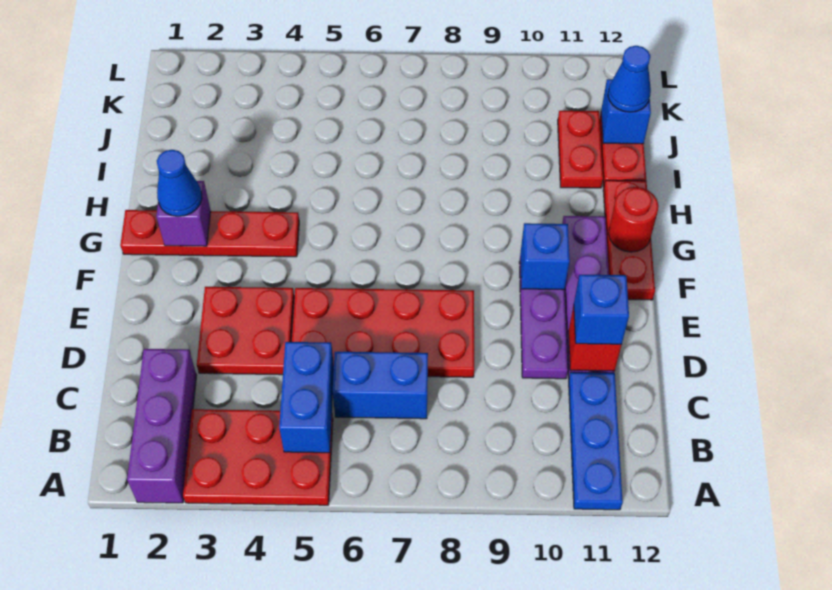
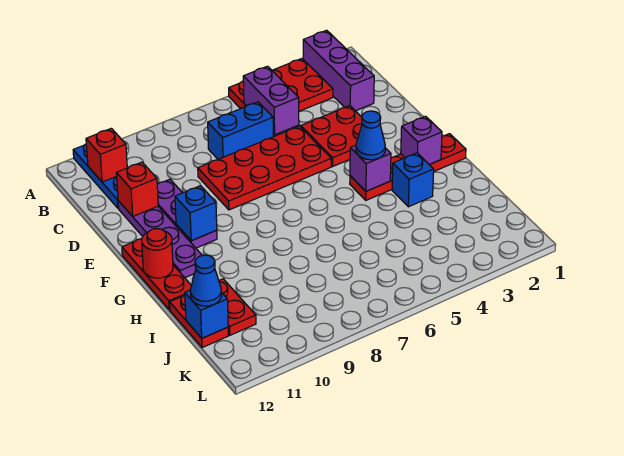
blue 1x2 brick [279,342,334,453] -> purple 1x2 brick [243,66,299,135]
none -> red 1x1 brick [86,128,127,182]
blue 1x1 brick [574,275,629,344] -> blue 1x1 brick moved to [392,153,434,207]
blue 1x1 cone [157,150,202,217] -> blue 1x1 cone moved to [356,111,385,160]
none -> purple 1x1 brick [350,145,391,191]

